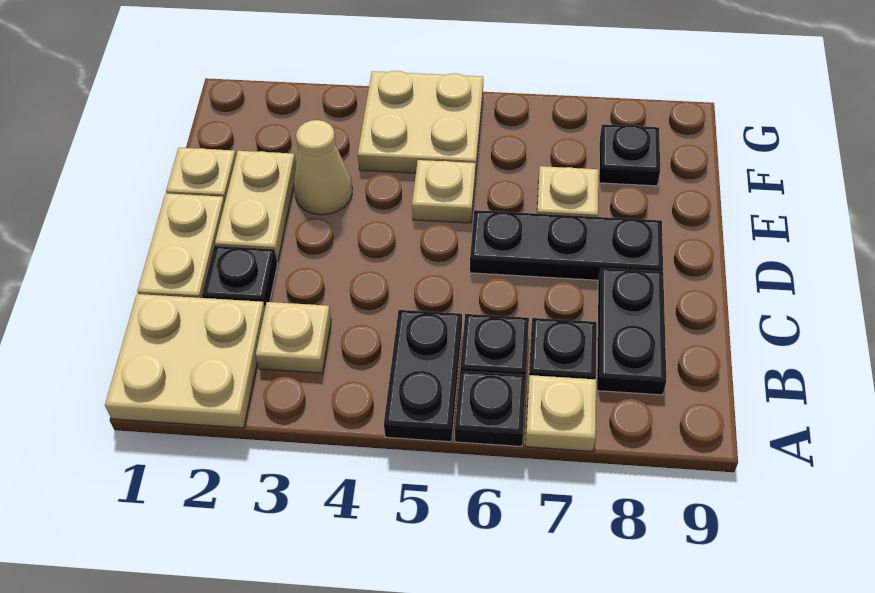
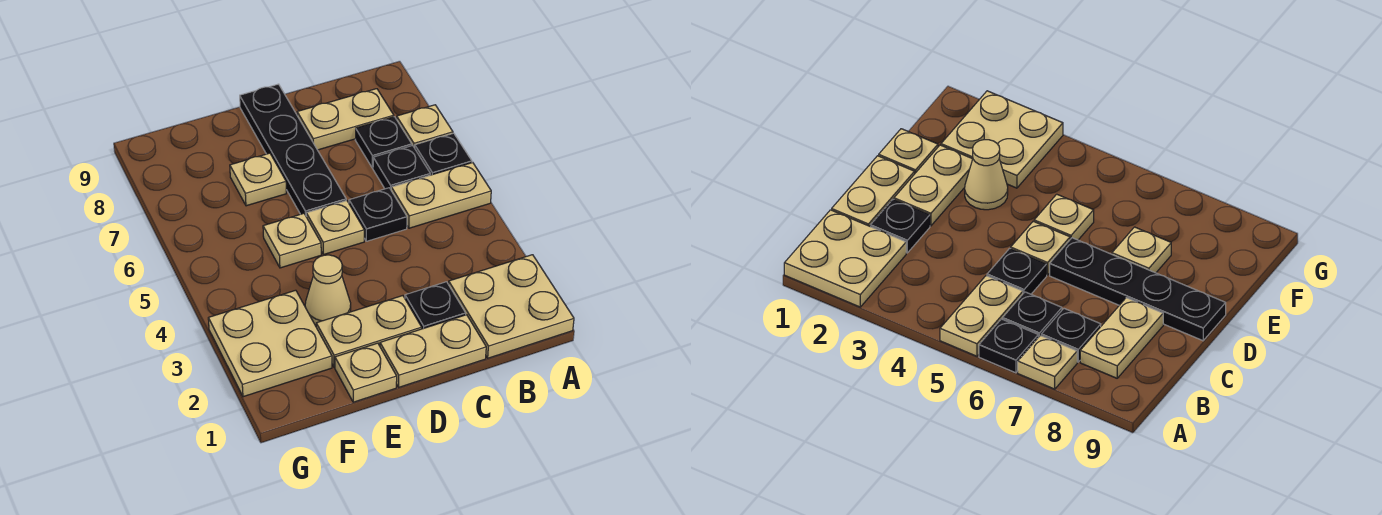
black 1x2 plate [384,310,462,442] -> tan 1x2 plate [391,163,491,228]
tan 1x1 plate [256,302,331,373] -> tan 1x1 plate moved to [306,200,364,255]
black 1x2 plate [597,268,666,395] -> tan 1x2 plate [297,89,394,150]
black 1x3 plate [470,210,663,280] -> black 1x4 plate [240,84,346,215]
tan 2x2 plate [358,71,483,176] -> tan 2x2 plate moved to [208,290,332,397]
black 1x1 plate [599,125,660,186] -> black 1x1 plate moved to [349,188,407,241]

